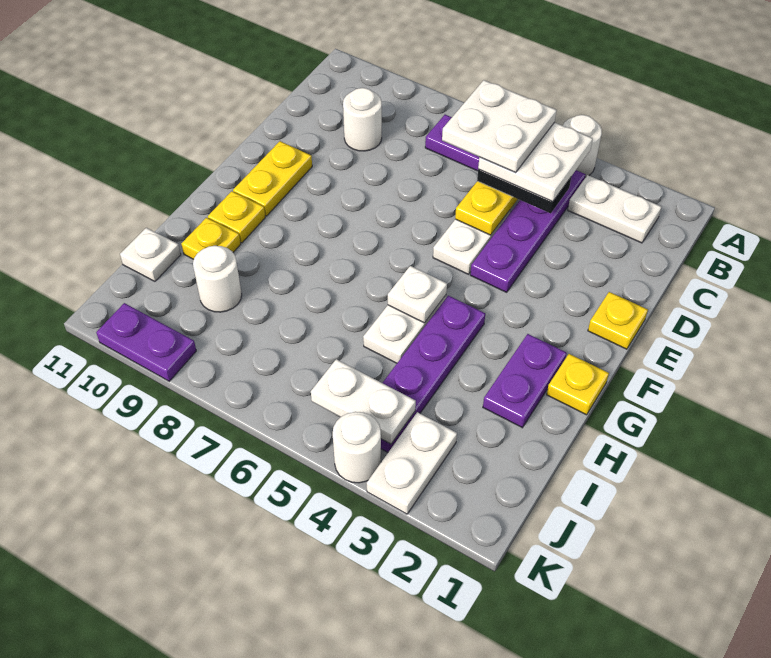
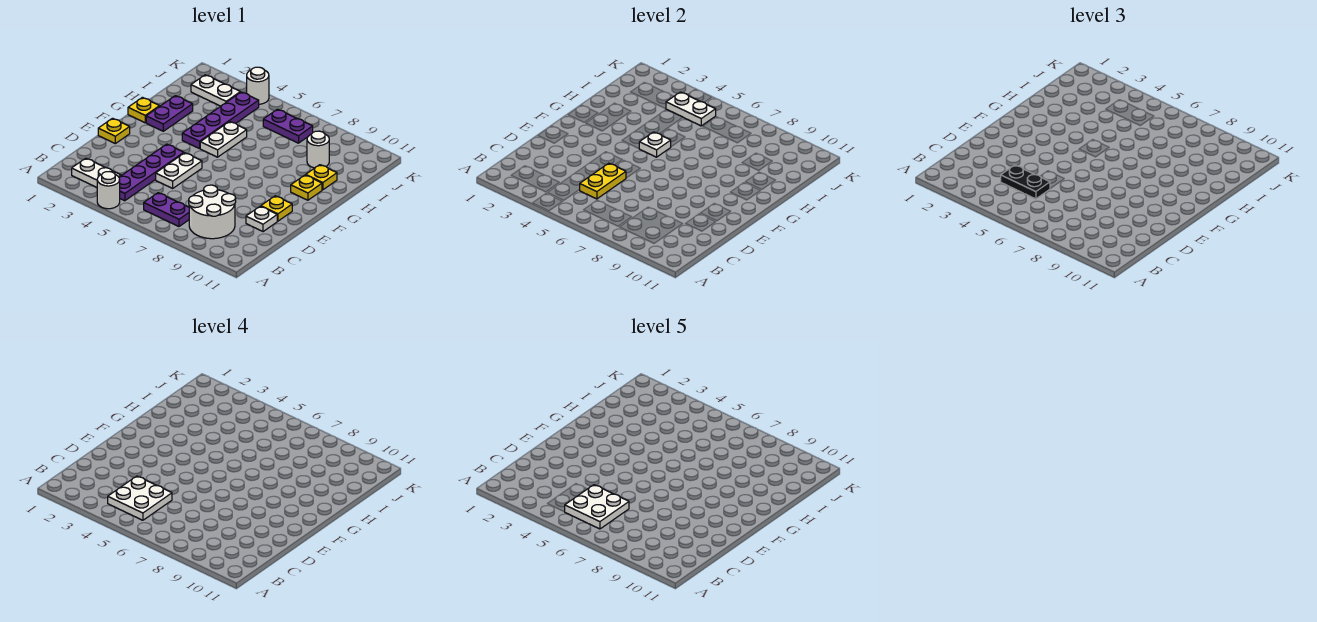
white 1x1 round brick [343,88,382,151] -> white 2x2 round brick [189,185,236,239]
yellow 1x2 plate [233,141,312,216] -> yellow 1x1 plate [261,196,292,221]
white 1x1 plate [120,228,181,281] -> white 1x1 plate moved to [246,206,277,232]
white 1x2 plate [367,412,457,514] -> white 1x2 plate turned to [191,75,240,106]
purple 1x2 plate [96,303,196,381] -> purple 1x2 plate moved to [263,109,313,143]

